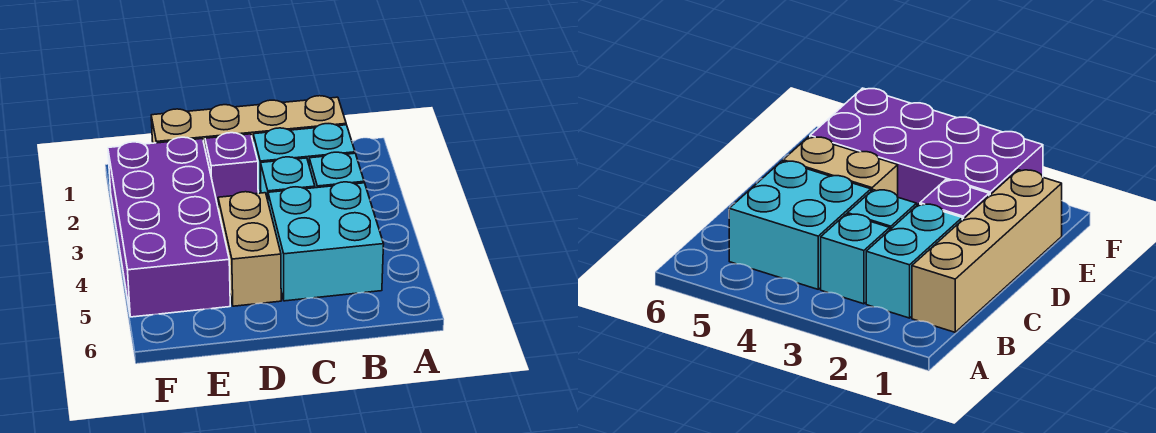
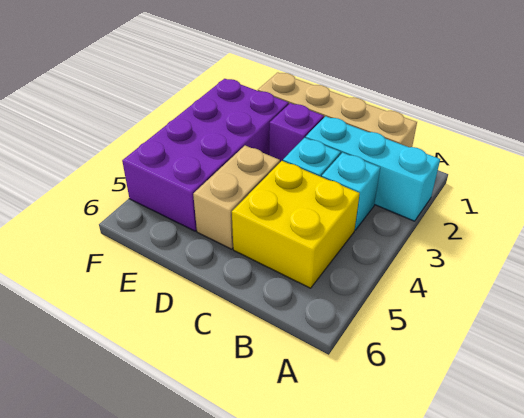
cyan 1x2 brick [253,124,355,193] -> cyan 1x3 brick [306,116,440,221]
cyan 2x2 brick [268,182,384,301] -> yellow 2x2 brick [232,161,360,288]

